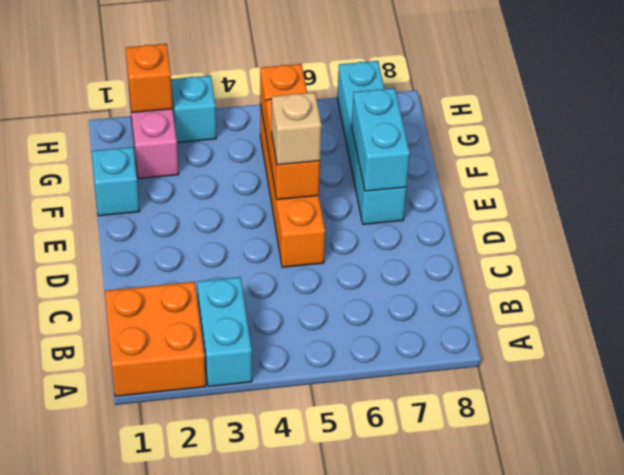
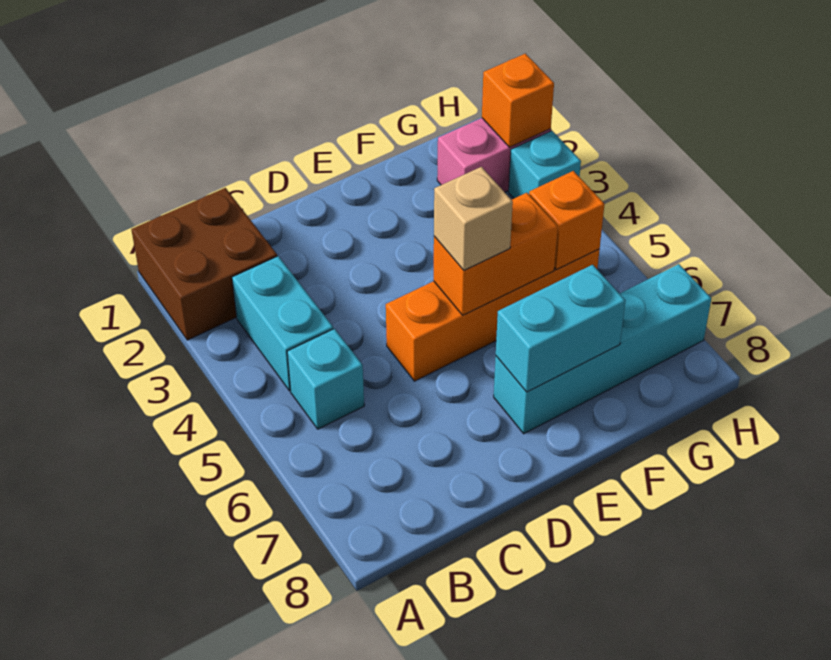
orange 2x2 brick [105,282,206,396] -> brown 2x2 brick [131,188,277,340]
cyan 1x2 brick [197,277,252,387] -> cyan 1x2 brick turned to [232,256,333,391]
cyan 1x1 brick [92,147,140,216] -> cyan 1x1 brick moved to [287,329,364,429]

